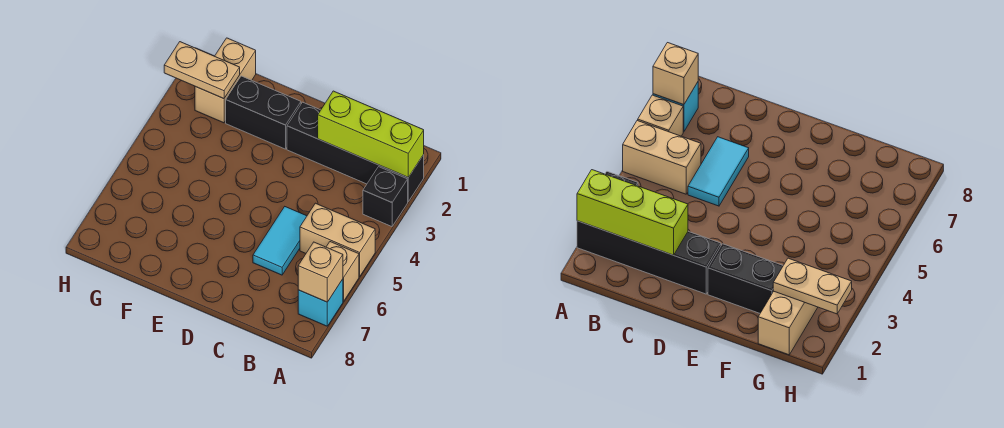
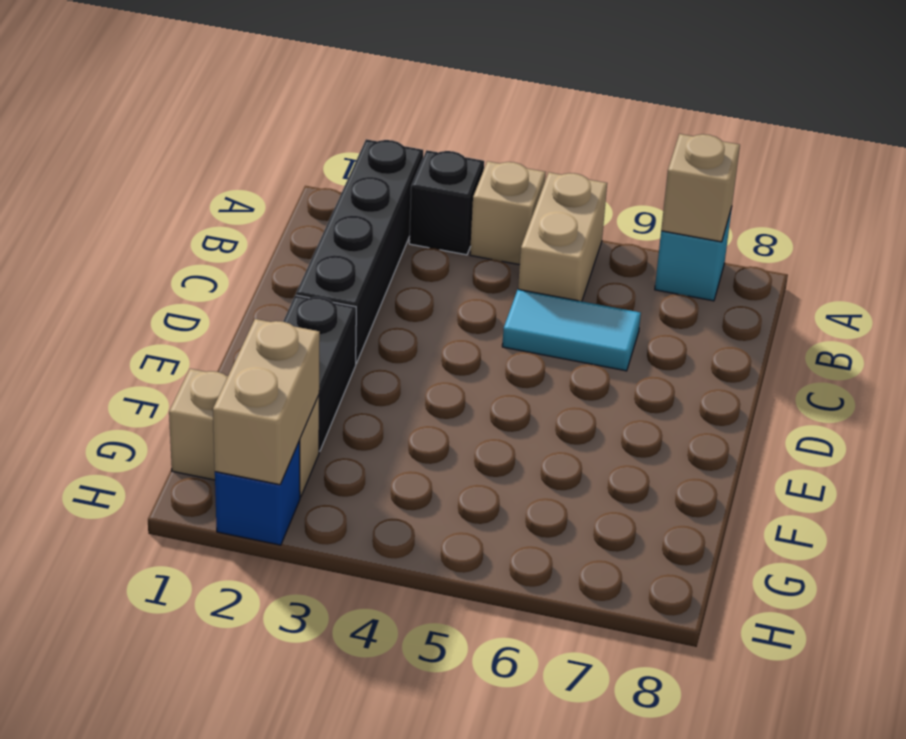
lime 1x3 brick [318,91,424,177] -> none
tan 1x1 brick [326,242,359,301] -> tan 1x1 brick moved to [470,161,545,265]
tan 1x2 plate [164,42,240,99] -> tan 1x2 brick [213,319,320,485]
none -> blue 1x1 brick [215,441,300,545]

